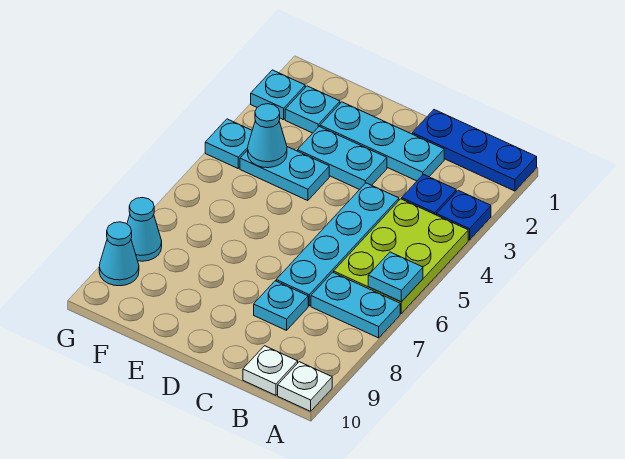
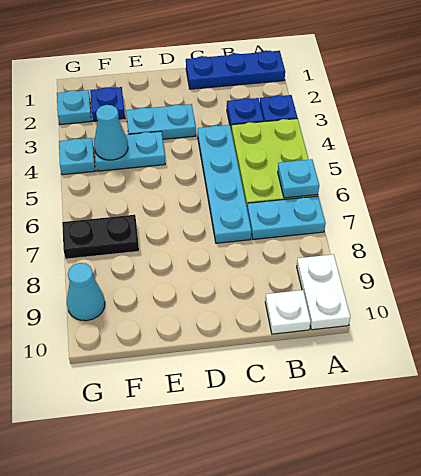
white 1x1 plate [278,362,332,411] -> white 1x2 plate [297,254,350,330]
cyan 1x3 plate [320,102,444,181] -> none
cyan 1x1 plate [254,281,308,330] -> none
cyan 1x1 plate [285,86,340,133] -> blue 1x1 plate [90,87,125,121]
none -> black 1x2 plate [62,215,139,259]
cyan 1x1 cone [127,198,162,261] -> none

